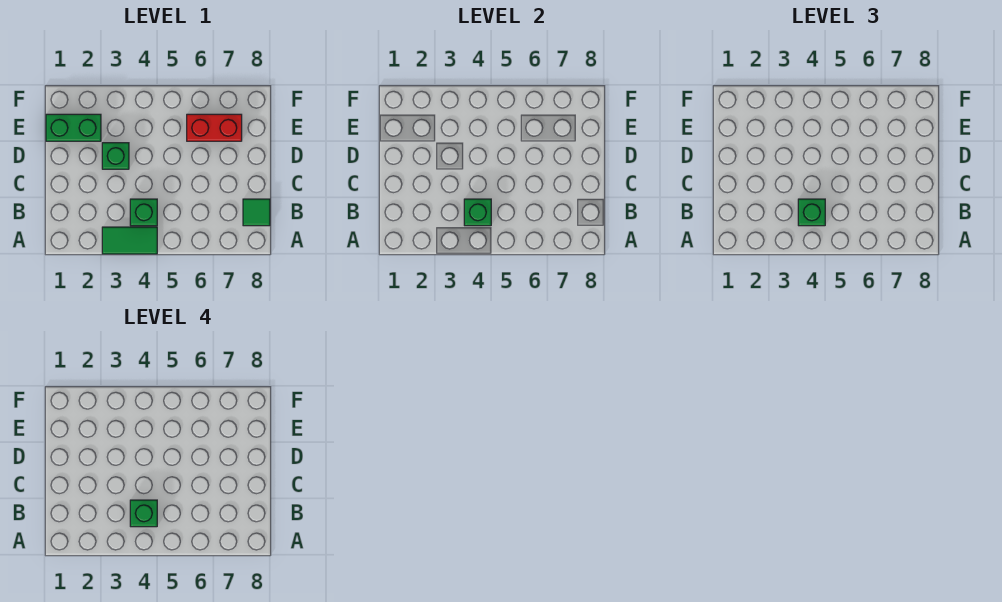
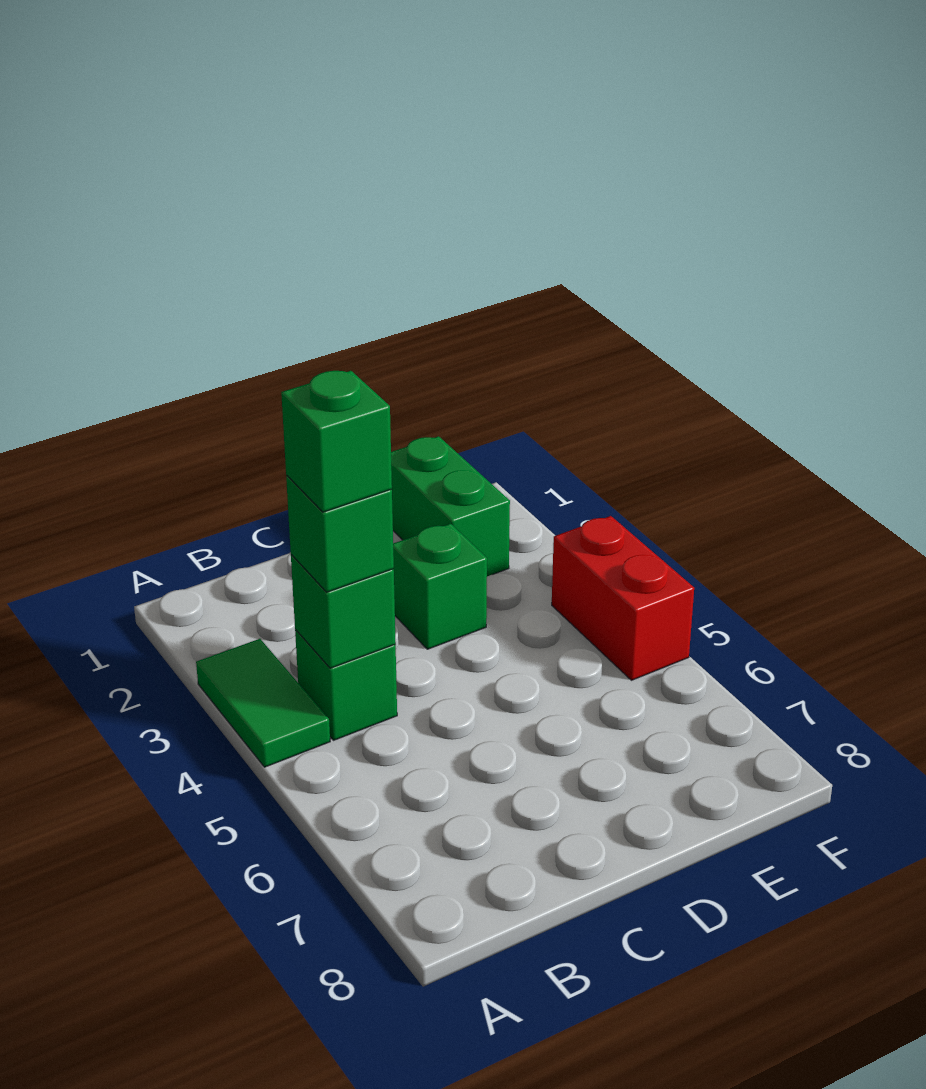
green 1x1 tile [243,199,270,226] -> none
red 1x2 brick [187,114,242,141] -> red 1x2 brick moved to [552,516,694,680]

